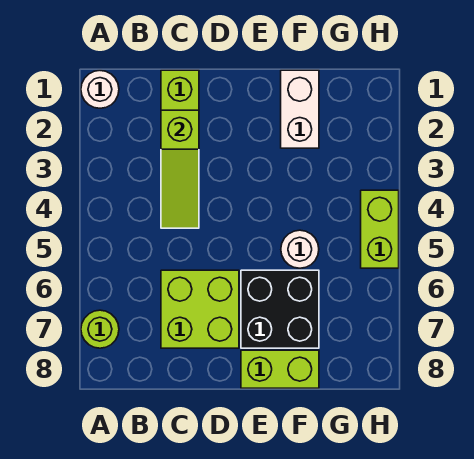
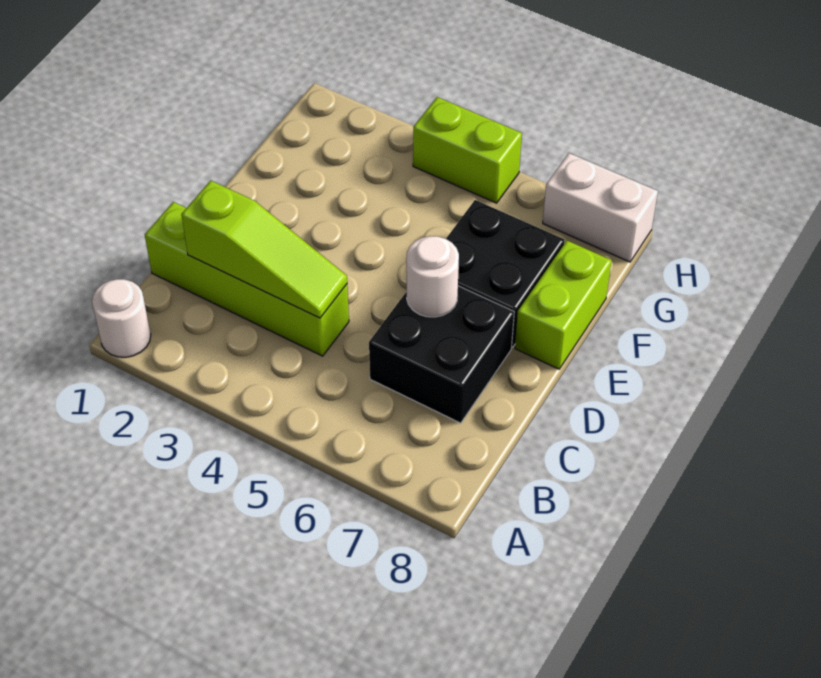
lime 1x1 round brick [81,310,119,348] -> none
lime 2x2 brick [161,270,239,348] -> black 2x2 brick [369,286,514,423]
white 1x2 brick [281,70,319,148] -> white 1x2 brick moved to [543,153,658,262]
white 1x1 round brick [281,230,319,268] -> white 1x1 round brick moved to [406,236,459,317]

